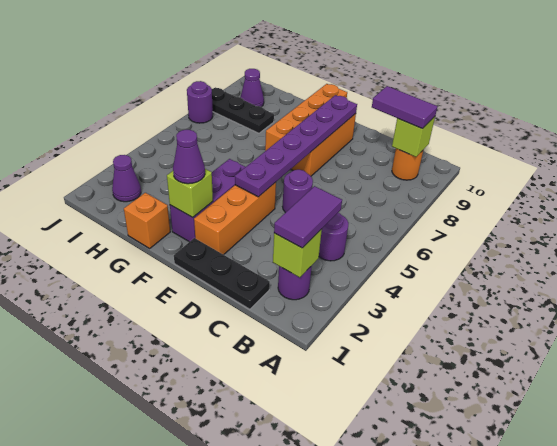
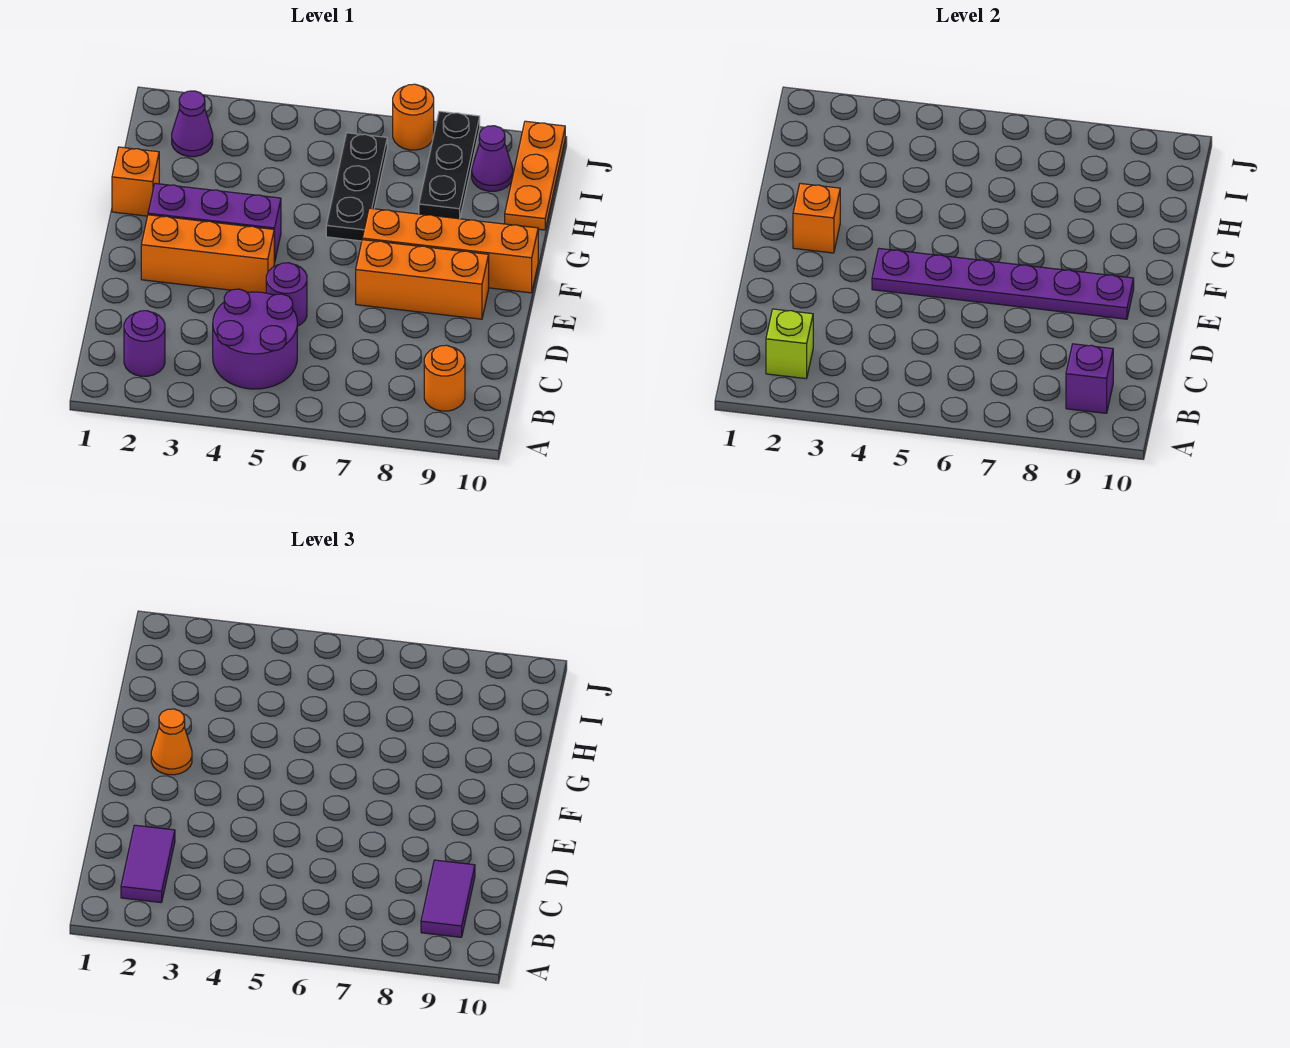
purple 1x2 tile [274,186,342,248] -> purple 1x2 tile turned to [121,825,175,903]
purple 1x1 round brick [319,213,349,261] -> purple 2x2 round brick [213,289,297,389]
lime 1x1 brick [392,117,435,157] -> purple 1x1 brick [1066,344,1113,413]
black 1x3 plate [174,238,270,309] -> black 1x3 plate moved to [326,133,387,241]
lime 1x1 brick [167,169,213,217] -> orange 1x1 brick [793,183,840,253]
purple 1x1 cone [173,130,205,184] -> orange 1x1 cone [151,709,192,775]
none -> orange 1x3 plate [505,121,565,230]
purple 1x1 round brick [187,81,213,123] -> orange 1x1 round brick [393,84,434,150]

